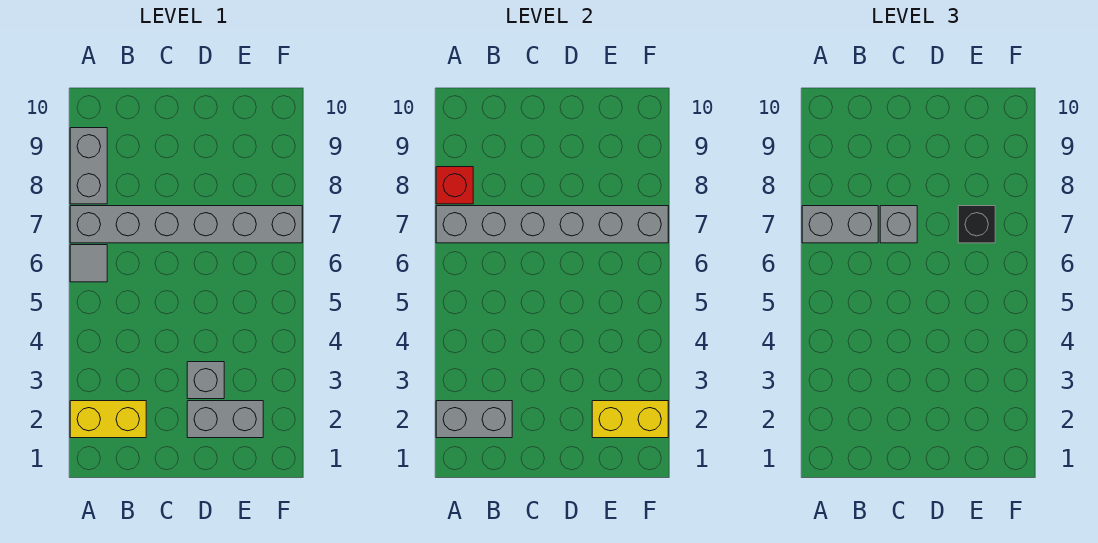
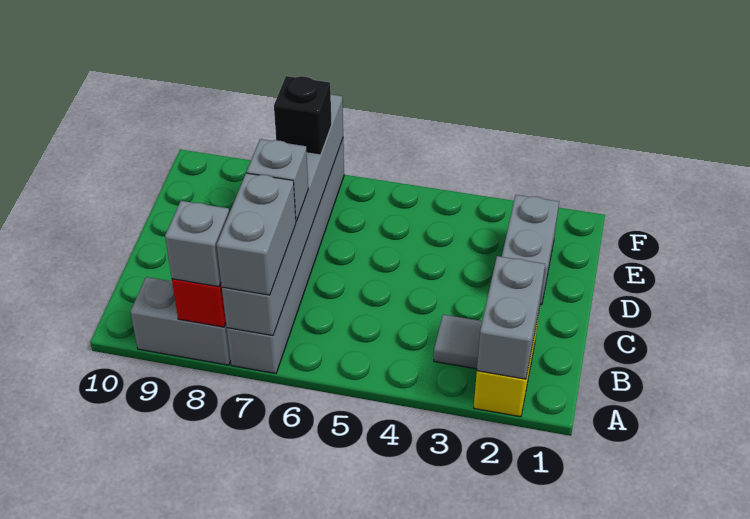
grey 1x1 tile [70,245,107,282] -> grey 1x1 tile moved to [434,315,482,369]
grey 1x1 brick [187,362,224,399] -> grey 1x1 brick moved to [165,201,229,287]
yellow 1x2 brick [592,401,668,438] -> none

